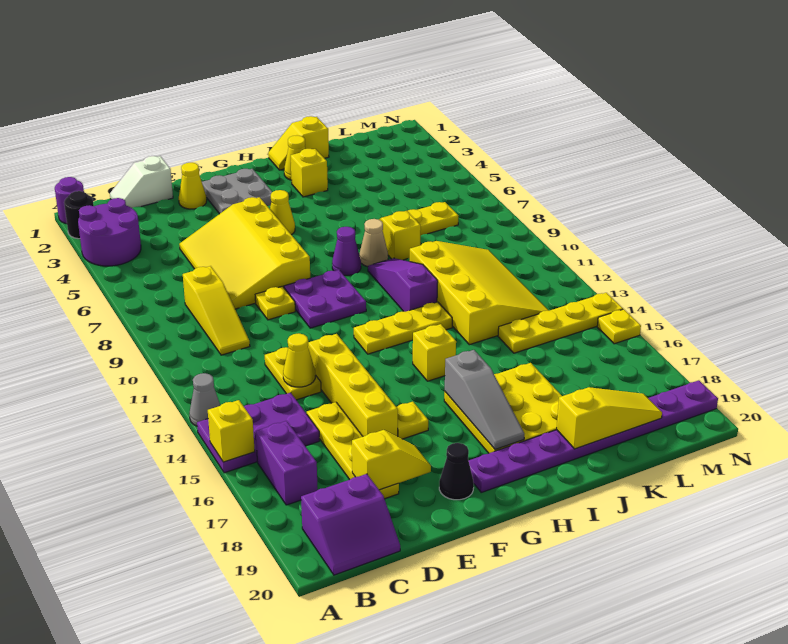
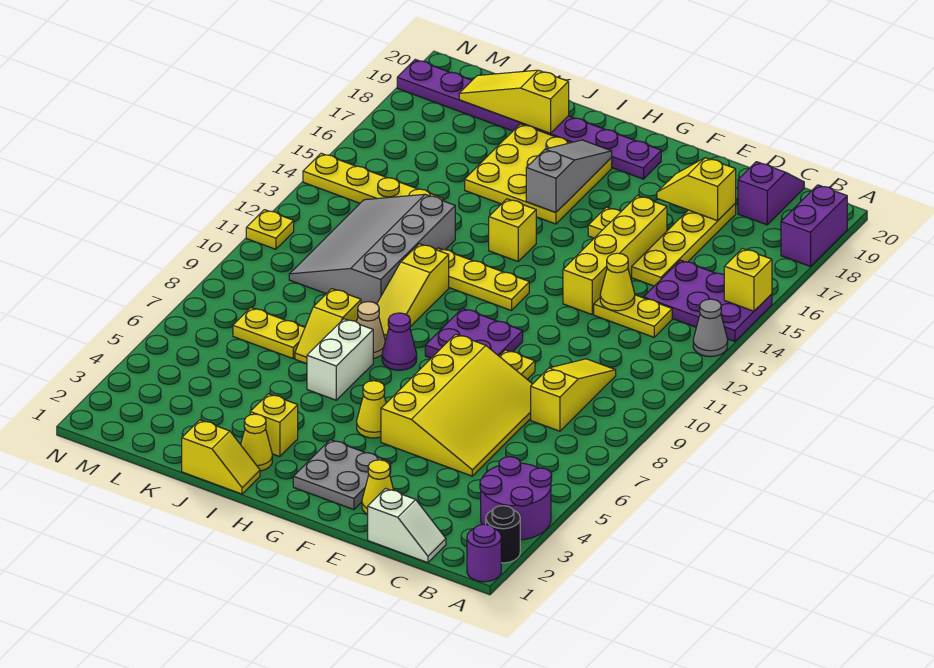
purple 1x2 brick [256,421,318,505] -> purple 1x2 brick moved to [781,185,847,266]
purple 2x2 slope [301,474,400,575] -> purple 1x2 slope [738,162,804,225]
yellow 1x2 plate [265,347,321,400] -> yellow 1x2 plate turned to [594,295,672,337]
black 1x1 cone [439,443,474,500] -> none
none -> white 1x2 brick [307,319,373,400]
purple 1x3 slope [368,258,438,312] -> yellow 1x3 slope [377,244,449,340]
yellow 3x4 slope [410,241,549,345] -> grey 3x4 slope [289,194,455,304]
yellow 1x1 plate [597,309,641,344] -> yellow 1x1 plate moved to [246,210,294,249]

